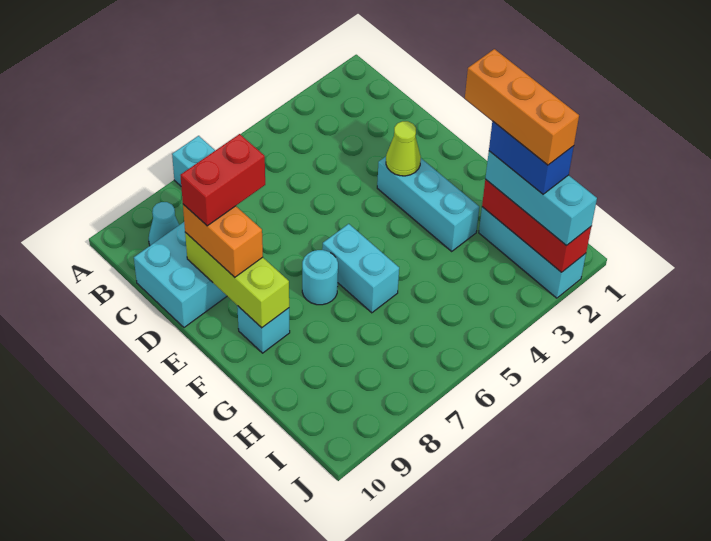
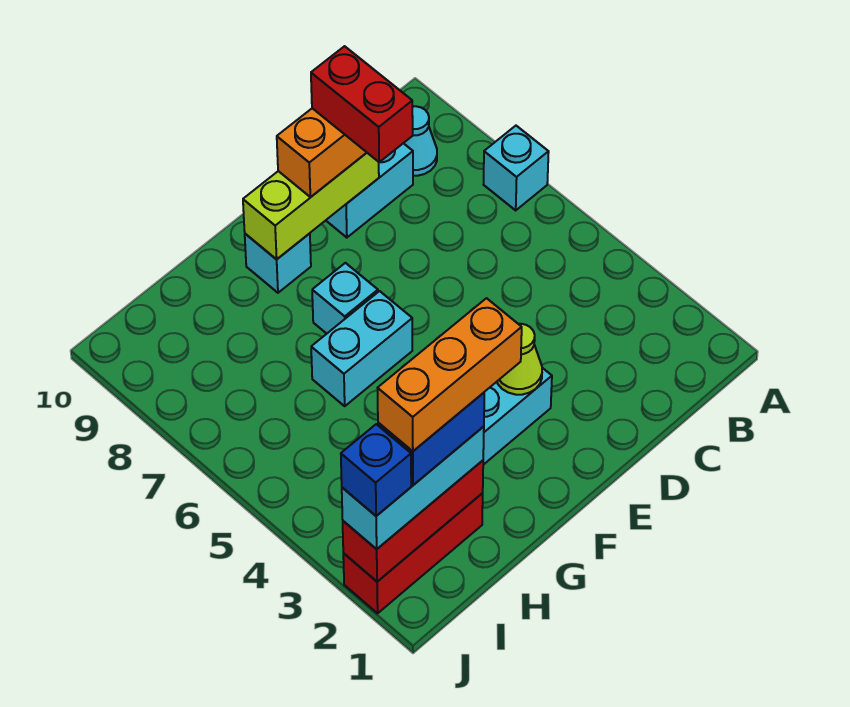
cyan 1x1 round brick [302,250,338,305] -> cyan 1x1 brick [312,263,378,334]
cyan 1x3 brick [479,207,586,298] -> red 1x3 brick [343,493,483,613]
none -> blue 1x1 brick [341,424,411,516]

